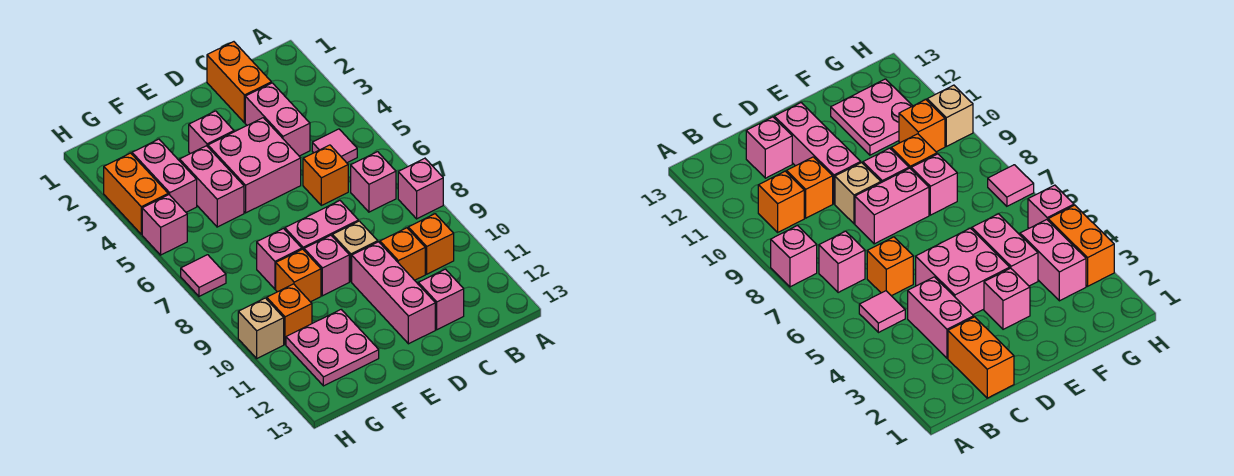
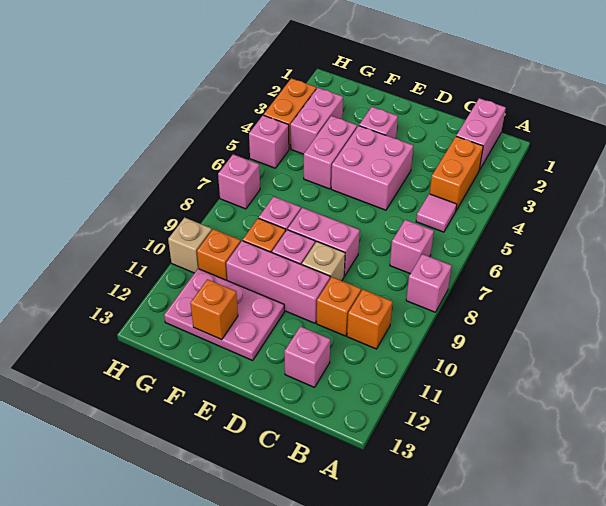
orange 1x2 brick [207,42,271,123] -> orange 1x2 brick moved to [430,136,483,210]
pink 1x2 brick [245,83,310,156] -> pink 1x2 brick moved to [456,98,506,170]
orange 1x1 brick [303,145,348,205] -> orange 1x1 brick moved to [190,279,238,340]
pink 1x3 brick [352,242,435,344] -> pink 1x3 brick turned to [226,241,330,323]
pink 2x2 plate [286,310,379,386] -> pink 2x3 plate [164,269,284,360]
pink 1x1 tile [181,255,226,296] -> pink 1x1 brick [218,154,260,209]

